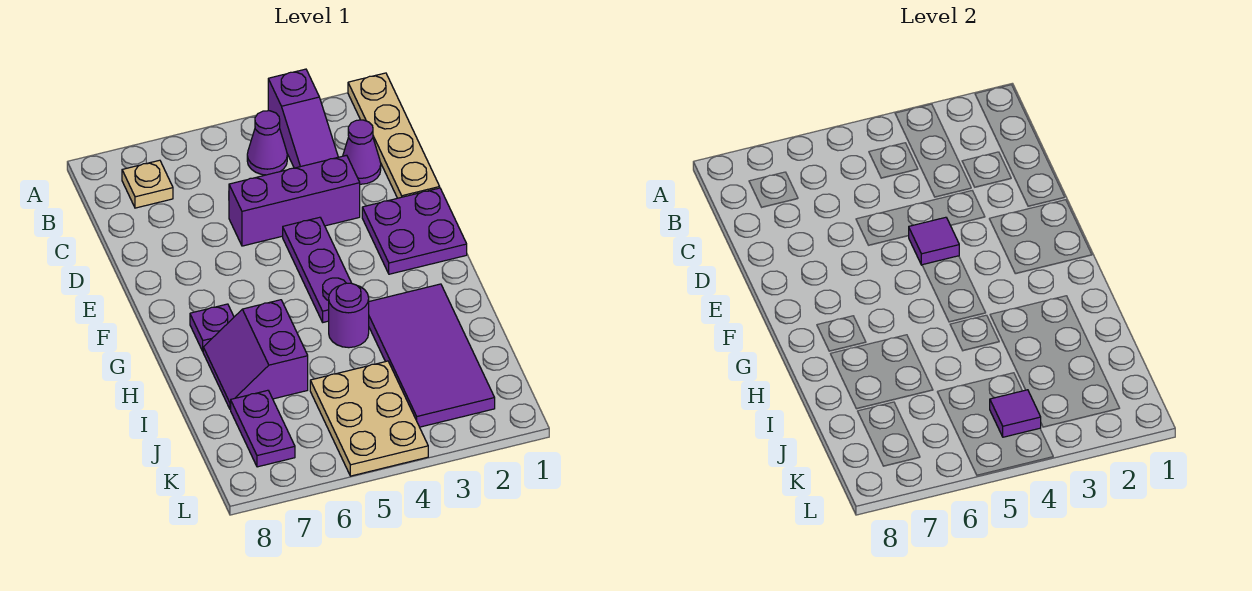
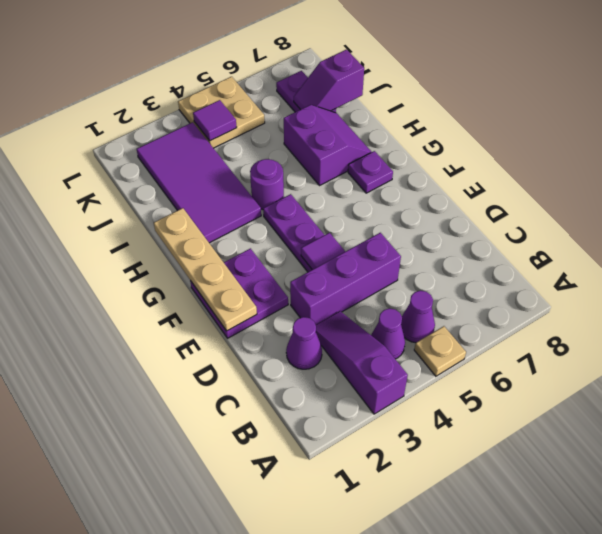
tan 1x4 plate [348,73,440,198] -> tan 1x4 plate moved to [154,208,257,331]
none -> purple 1x1 cone [401,291,435,343]
tan 1x1 plate [122,160,173,208] -> tan 1x1 plate moved to [414,326,466,376]
tan 2x3 plate [310,361,428,476] -> tan 2x2 plate [178,77,265,148]
none -> purple 1x2 slope [294,50,364,111]

